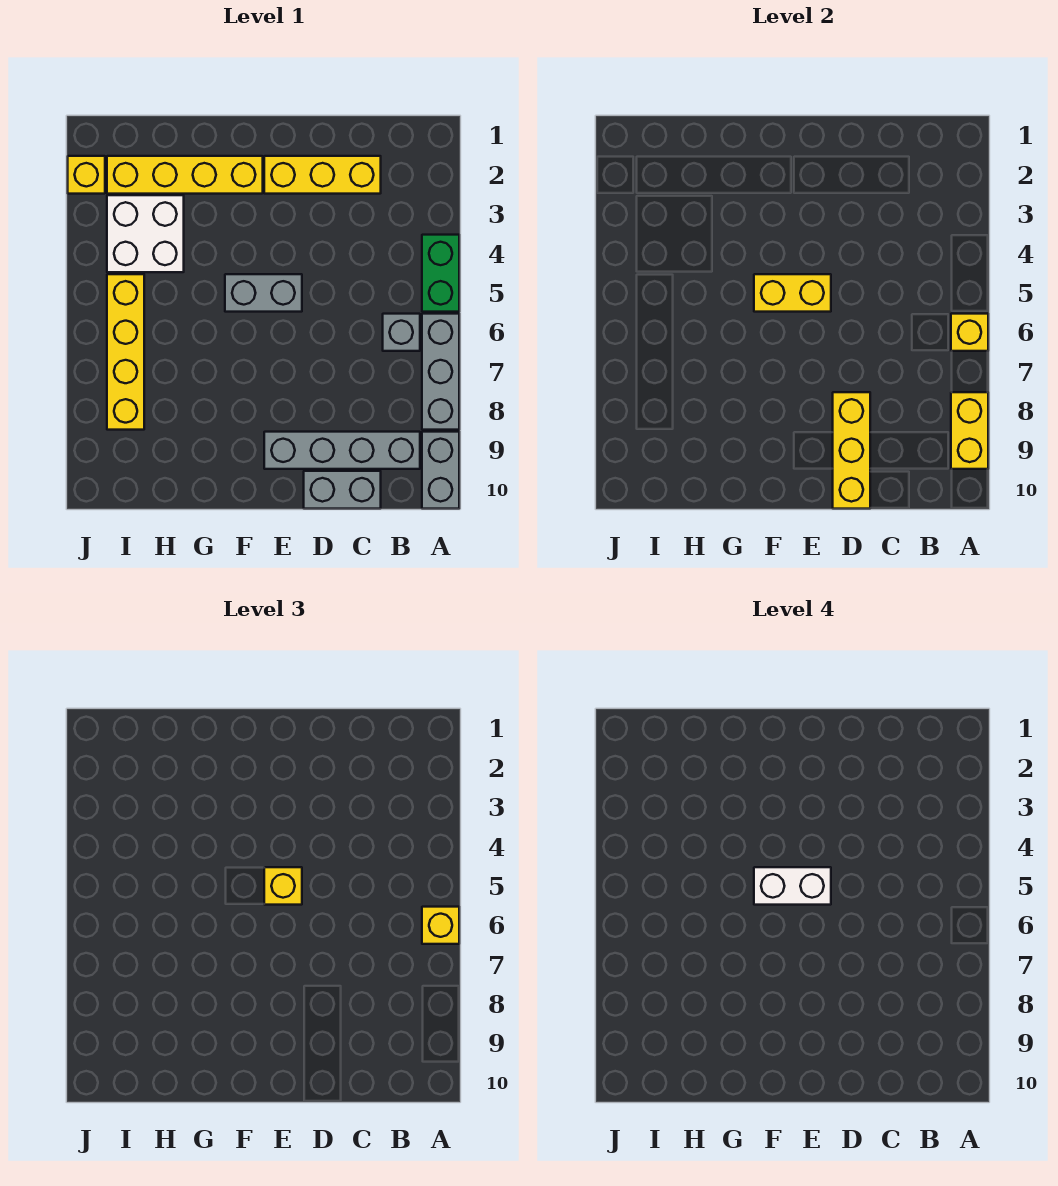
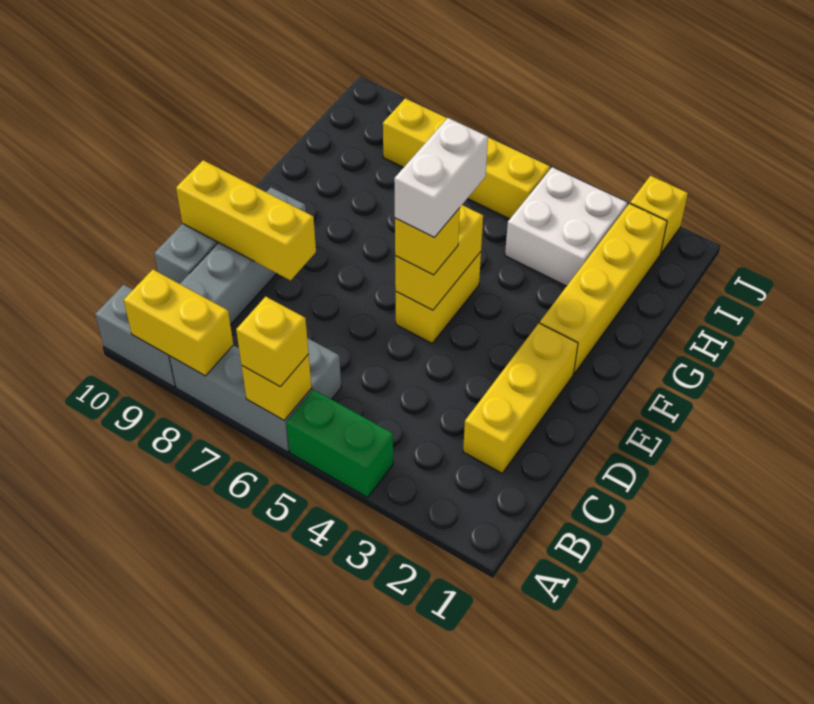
grey 1x2 brick [225,274,302,312] -> yellow 1x2 brick [396,252,481,343]

